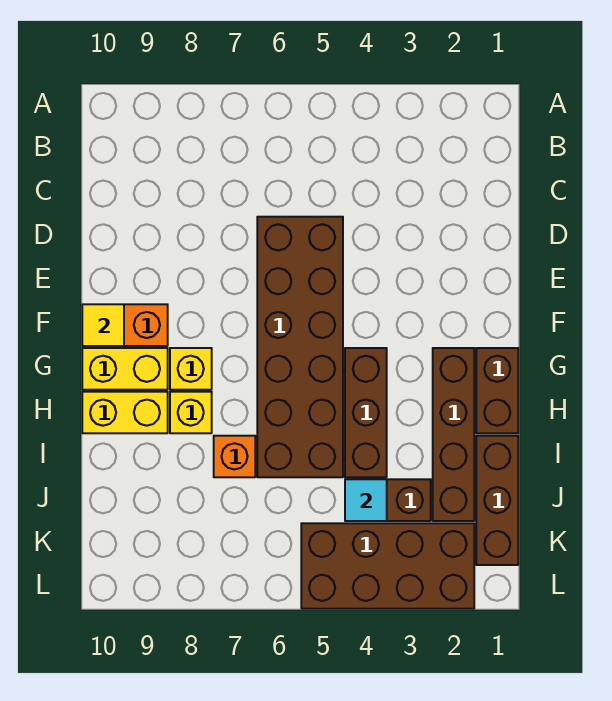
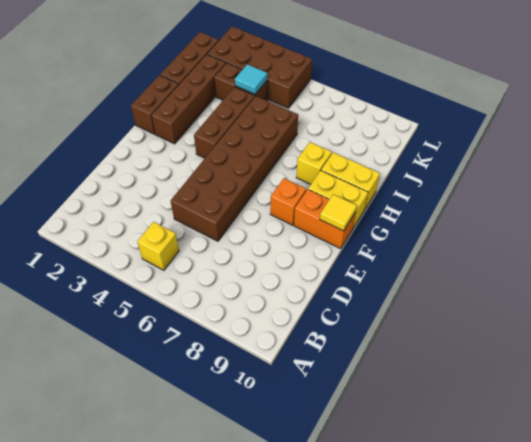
yellow 1x1 brick [170,348,212,390] -> yellow 1x1 brick moved to [137,222,179,270]
orange 1x1 brick [214,436,255,477] -> orange 1x1 brick moved to [270,178,306,225]

